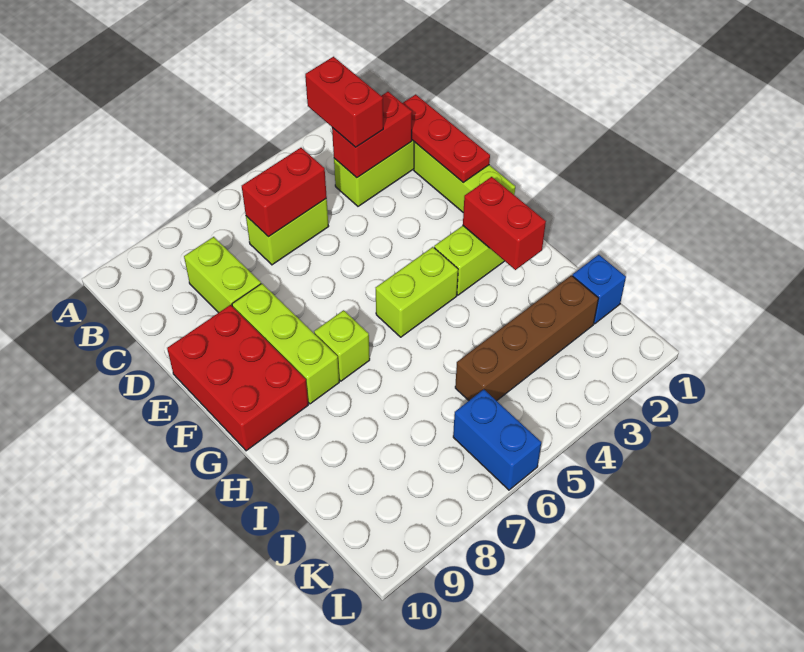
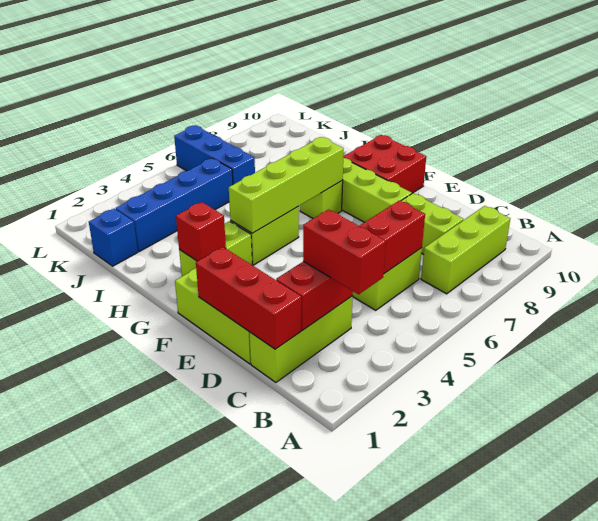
none -> lime 1x3 brick [421,206,510,294]
red 1x3 plate [403,94,490,182] -> red 1x3 brick [196,247,301,349]
red 2x3 brick [167,305,308,451] -> red 2x2 brick [343,135,426,193]
red 1x2 brick [463,177,546,270] -> red 1x1 brick [176,202,226,261]
none -> lime 1x4 brick [229,137,344,233]
brown 1x4 brick [455,275,598,401] -> blue 1x4 brick [116,158,233,252]
blue 1x2 brick [453,389,541,490] -> blue 1x3 brick [174,126,255,184]

